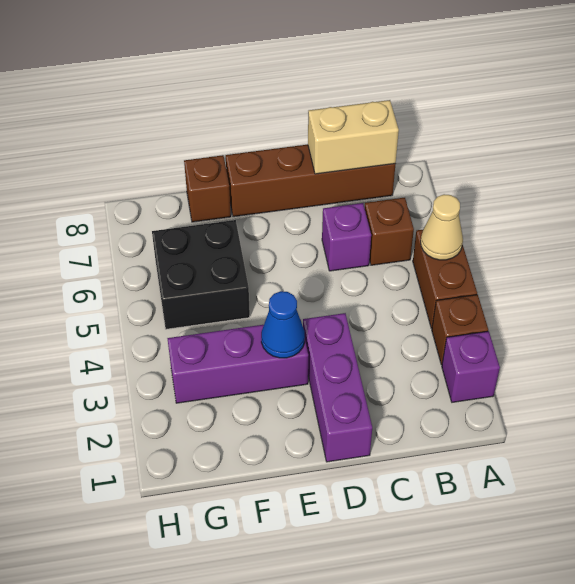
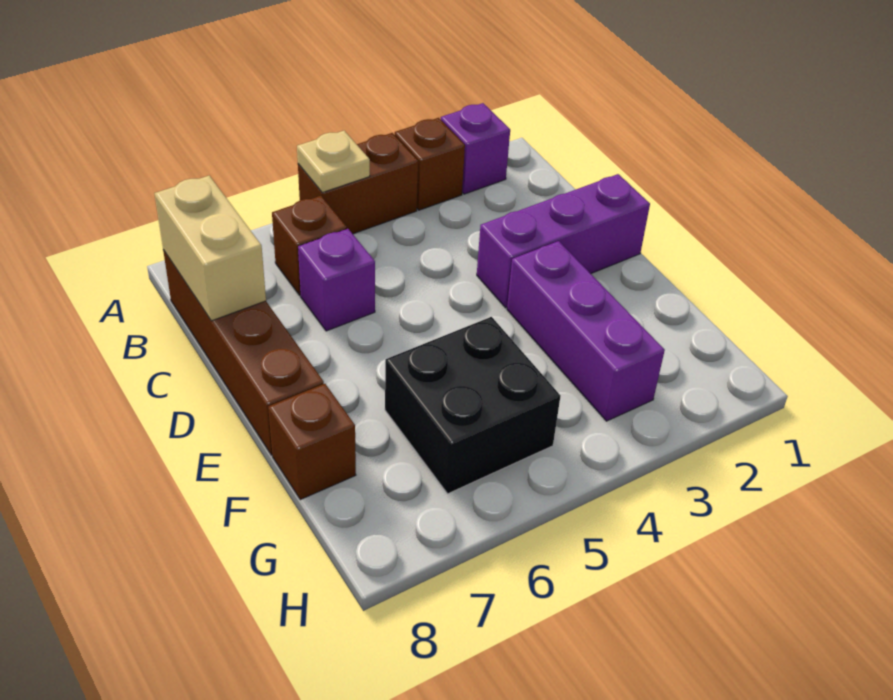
tan 1x1 cone [421,194,463,260] -> tan 1x1 plate [297,131,370,193]
blue 1x1 cone [261,291,305,358] -> none

